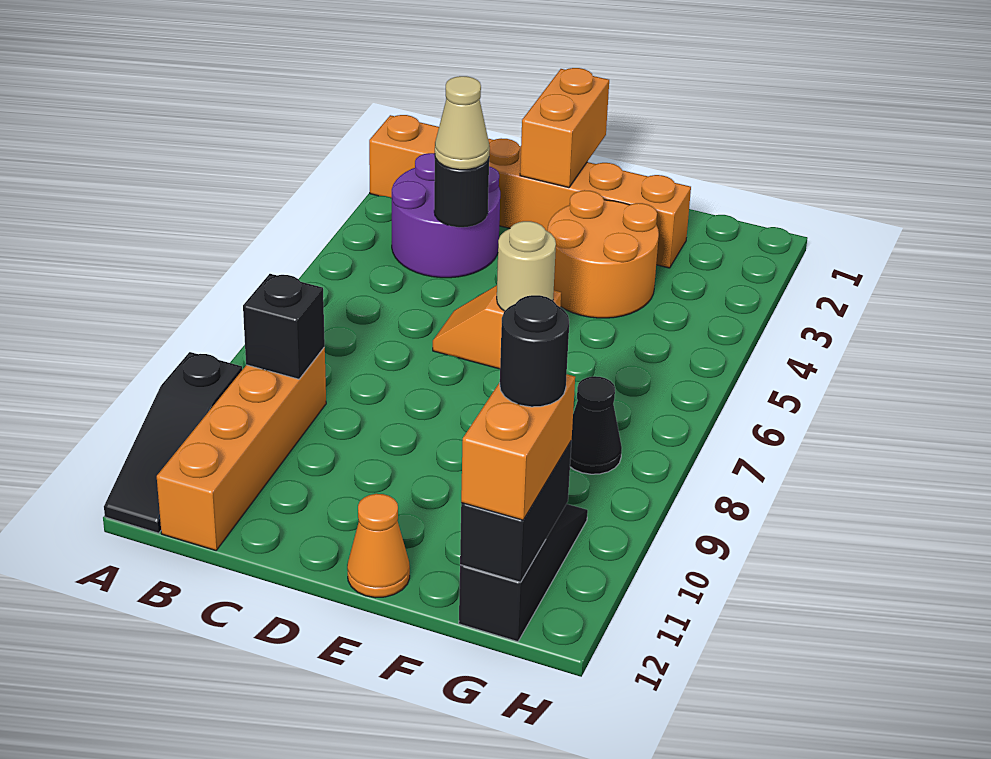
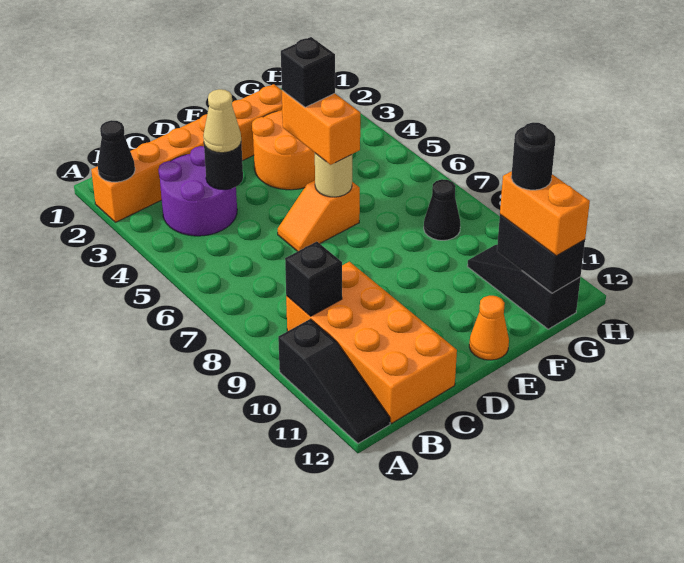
none -> black 1x1 cone [98,120,135,182]
orange 1x4 brick [157,347,326,550] -> orange 2x4 brick [286,262,457,423]
orange 1x2 brick [520,68,609,188] -> orange 1x2 brick moved to [282,90,360,165]
none -> black 1x1 brick [281,37,335,107]

